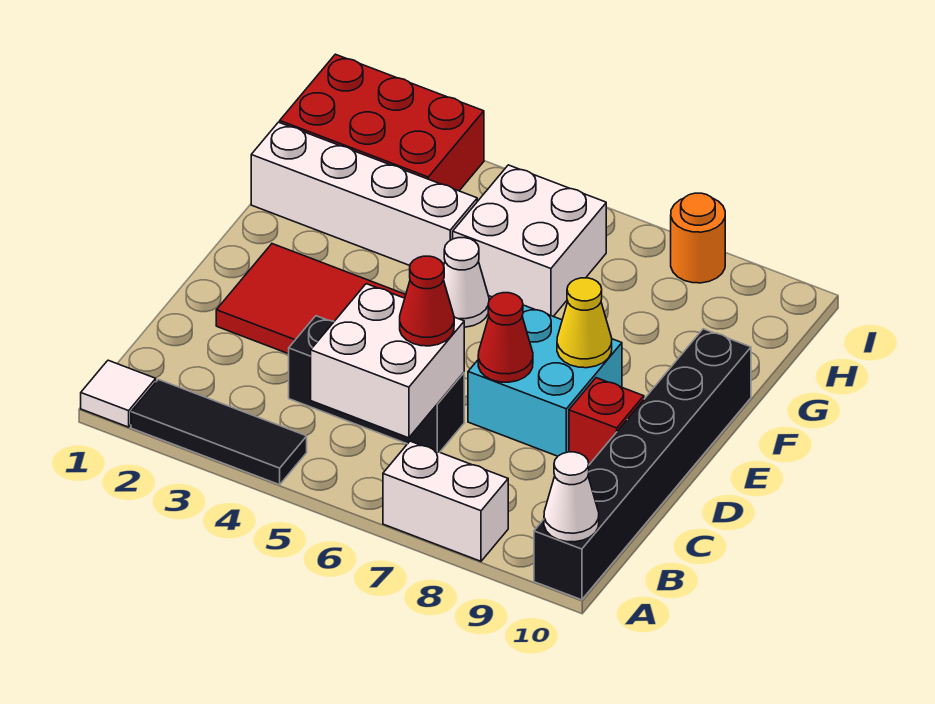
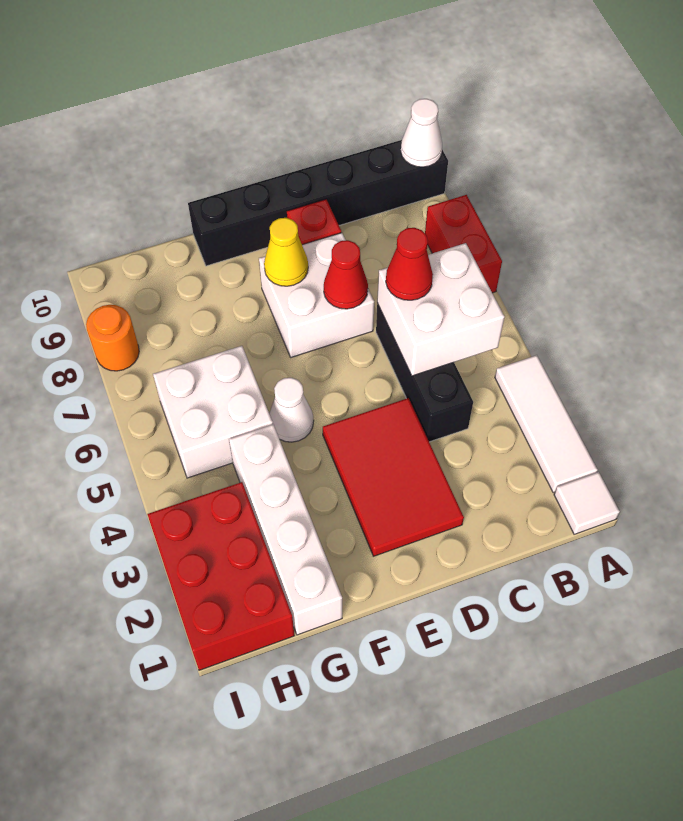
black 1x3 tile [131,379,307,485] -> white 1x3 tile [495,355,598,493]
white 1x2 brick [383,441,508,561] -> red 1x2 brick [425,195,502,293]
cyan 2x2 brick [468,305,622,456] -> white 2x2 brick [259,233,374,357]

